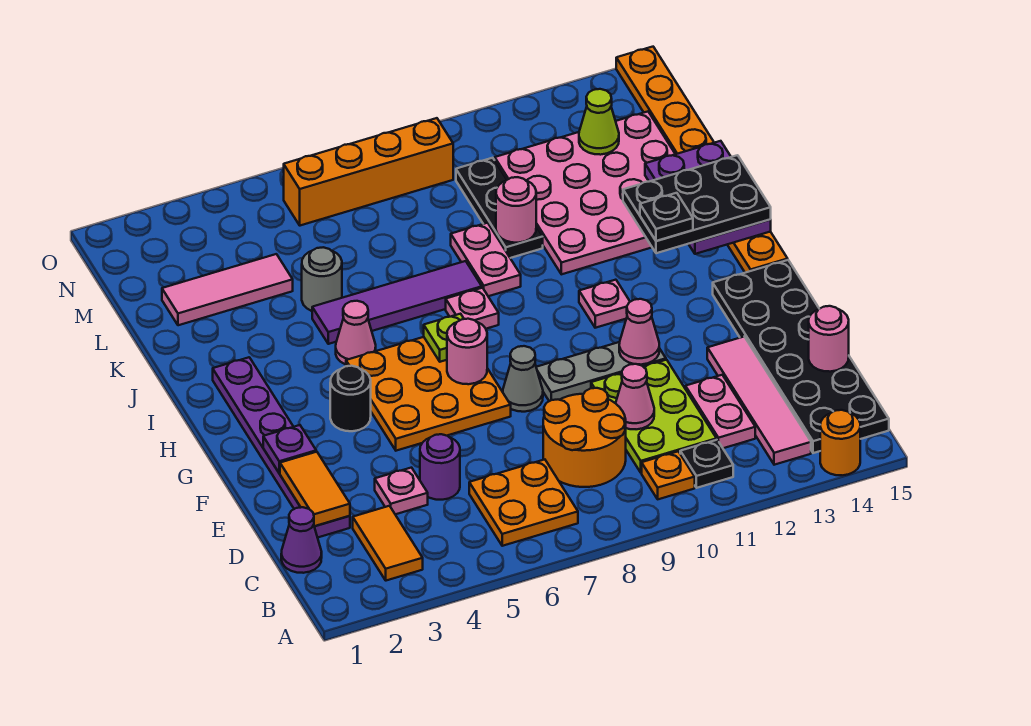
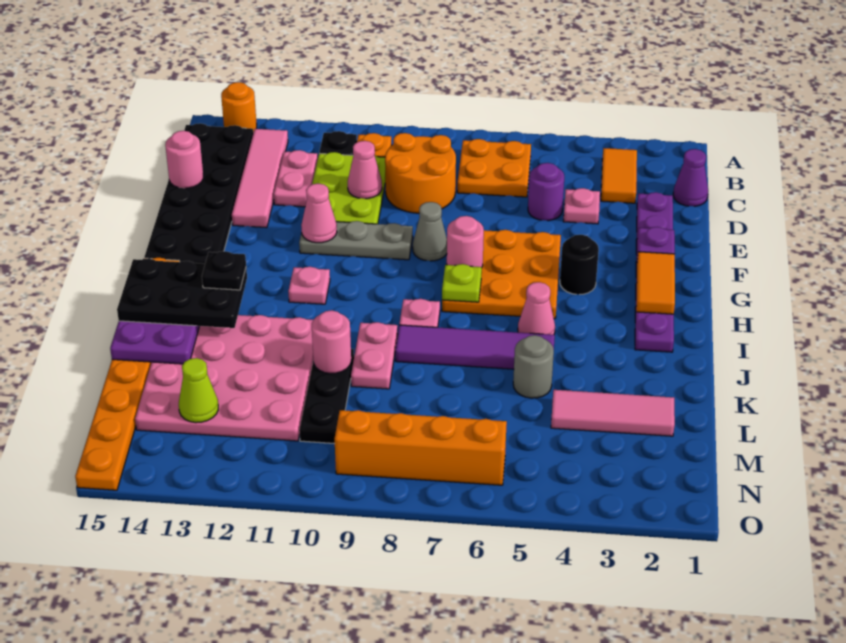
orange 1x2 tile [280,452,350,526] -> orange 1x2 tile moved to [636,252,675,314]

